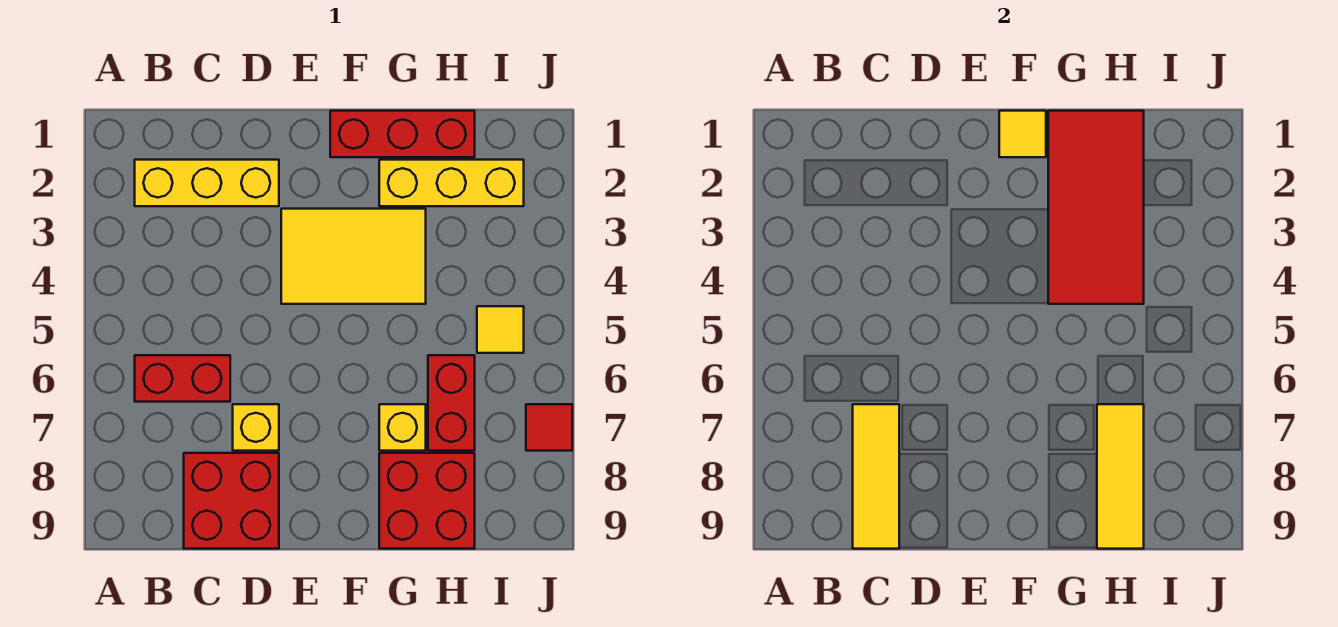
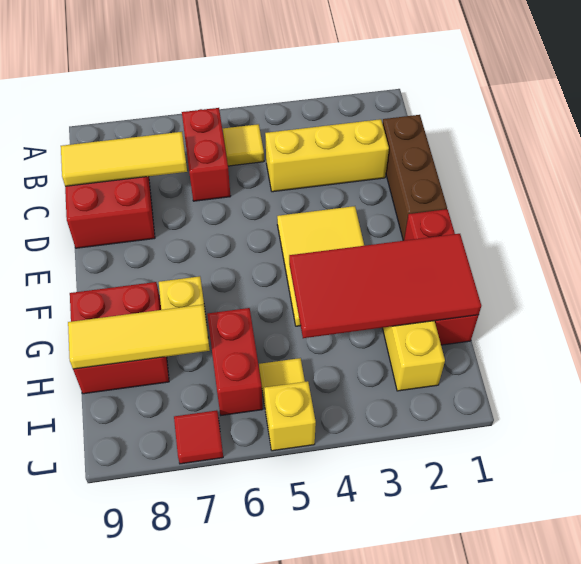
yellow 1x3 brick [135,160,279,206] -> yellow 1x3 brick turned to [265,119,389,192]
none -> brown 1x3 brick [383,115,447,241]
yellow 1x1 brick [233,404,279,451] -> yellow 1x1 brick moved to [264,381,316,451]
yellow 1x1 tile [999,111,1046,157] -> yellow 1x1 tile moved to [223,124,264,166]
red 1x2 brick [428,355,475,451] -> red 1x2 brick turned to [207,308,263,415]

